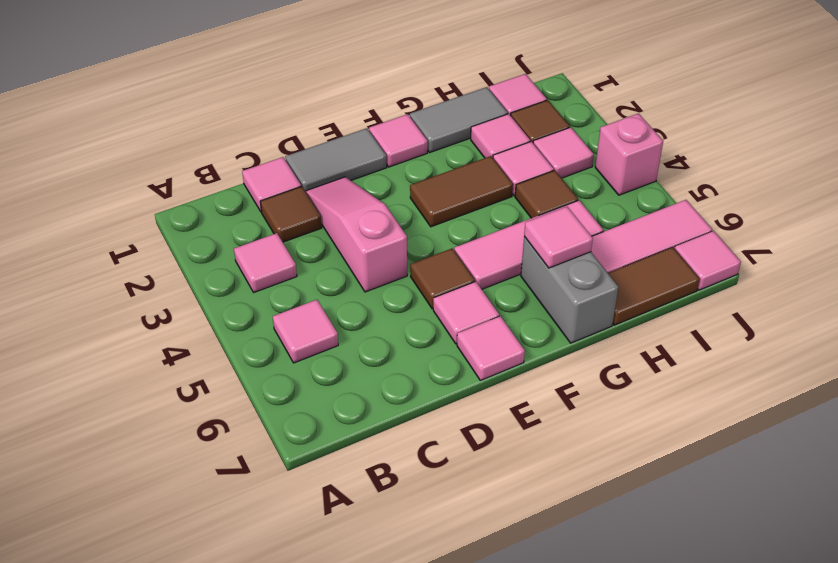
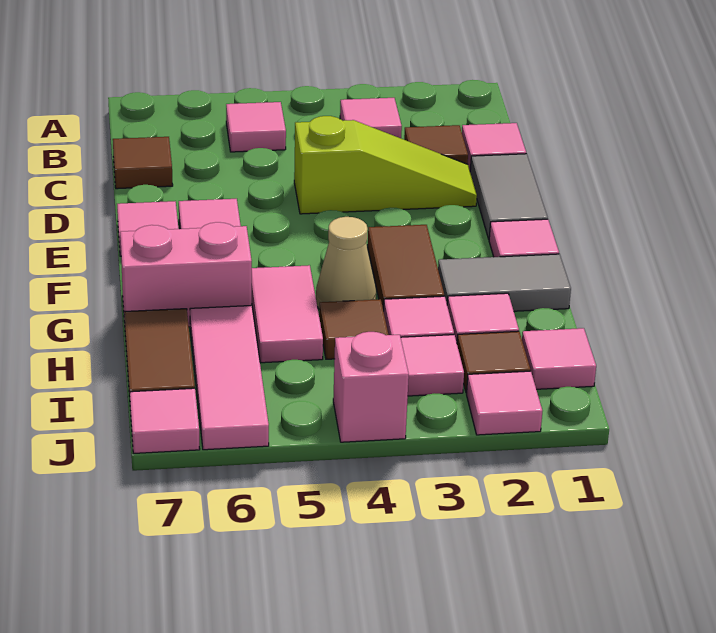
pink 1x3 slope [305,177,407,292] -> lime 1x3 slope [294,116,477,214]
brown 1x1 tile [410,248,475,309] -> brown 1x1 tile moved to [113,137,173,189]
pink 1x3 tile [454,200,603,289] -> pink 1x2 tile [252,265,323,363]
grey 1x2 tile [410,87,508,153] -> grey 1x2 tile turned to [438,254,571,311]
none -> tan 1x1 cone [316,217,376,309]
grey 1x2 brick [521,236,618,343] -> pink 1x2 brick [120,222,252,327]
pink 1x1 tile [524,207,593,268] -> pink 1x1 tile moved to [467,371,542,435]

